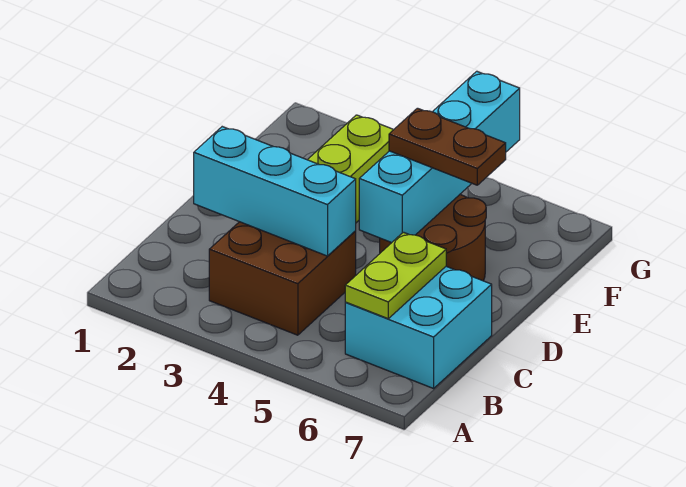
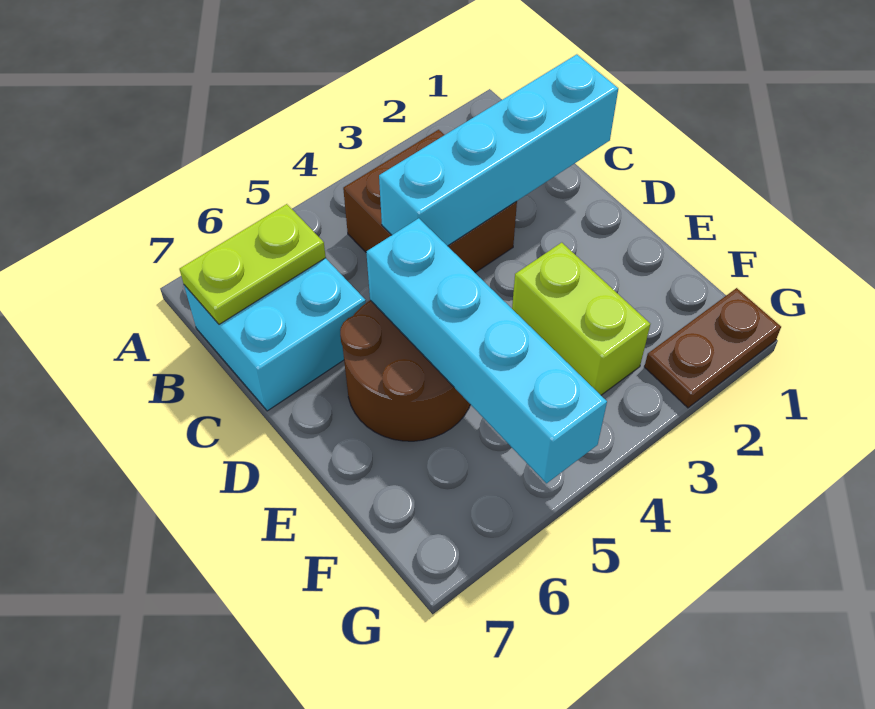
lime 1x2 plate [345,232,446,319] -> lime 1x2 plate turned to [180,204,326,324]
cyan 1x3 brick [194,127,356,256] -> cyan 1x4 brick [379,54,618,246]
brown 1x2 plate [389,108,506,185] -> brown 1x2 plate moved to [644,288,781,408]

